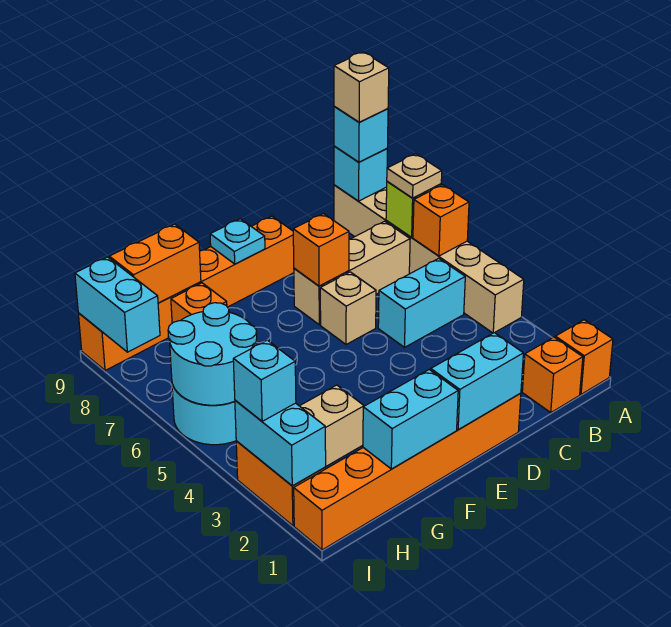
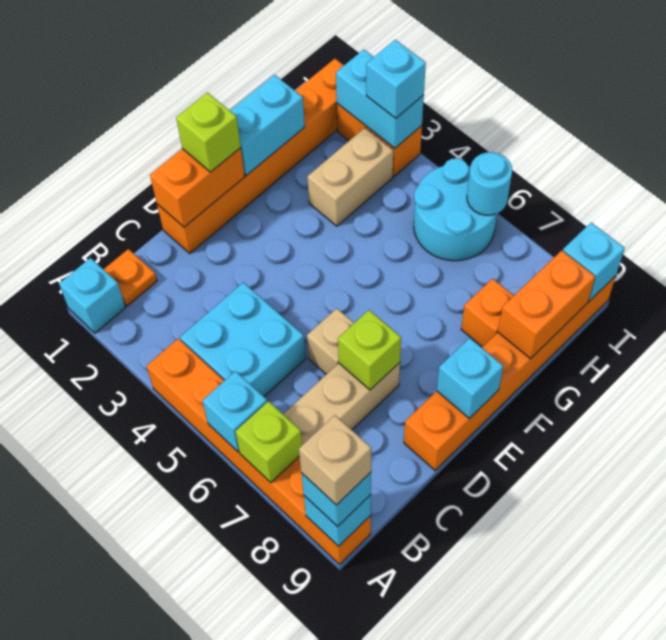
orange 1x1 brick [555,320,613,394] -> cyan 1x1 brick [59,258,126,333]
tan 1x6 brick [334,185,524,333] -> orange 1x6 brick [147,339,371,565]
orange 1x1 brick [413,185,469,256] -> cyan 1x1 brick [202,371,267,452]
tan 1x1 plate [387,154,442,198] -> none
orange 1x1 brick [522,337,583,412] -> orange 1x1 plate [103,249,157,306]
cyan 1x2 brick [378,258,465,347] -> cyan 2x2 brick [180,282,306,396]
cyan 1x2 brick [431,333,523,430] -> orange 1x2 brick [150,148,245,227]
orange 1x1 brick [293,214,349,286] -> lime 1x1 brick [338,310,401,390]
none -> lime 1x1 brick [176,93,241,172]
cyan 1x1 plate [210,219,265,264] -> cyan 1x1 brick [437,338,503,419]
cyan 2x2 round brick [168,303,257,405] -> cyan 1x1 round brick [467,152,512,215]
cyan 1x2 brick [75,257,160,352] -> cyan 1x1 brick [563,223,625,301]

